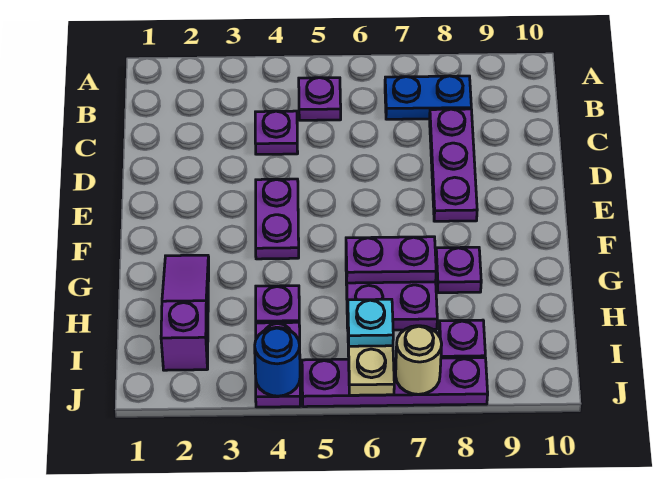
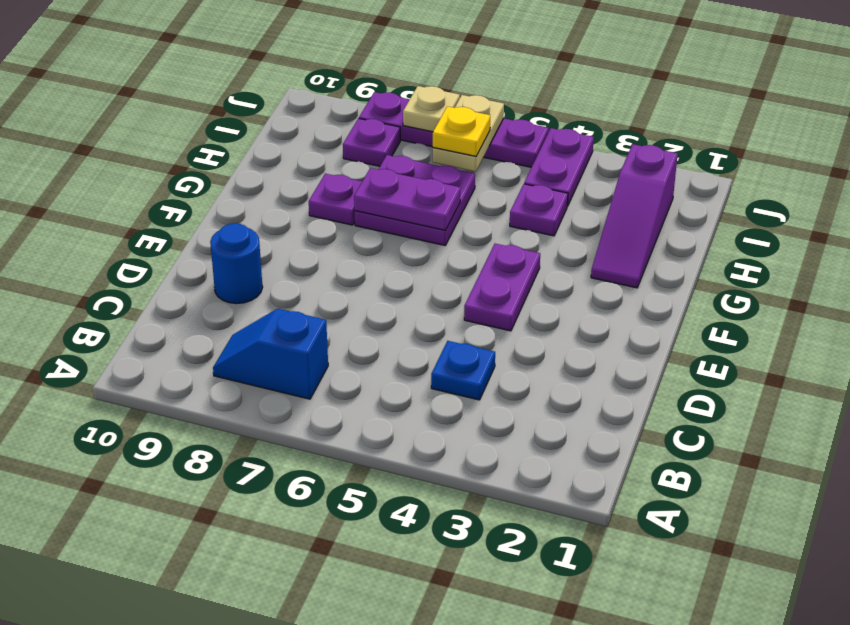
purple 1x1 plate [299,78,341,120] -> none
blue 1x2 plate [385,76,471,119] -> blue 1x2 slope [213,309,328,399]
purple 1x1 plate [255,111,298,154] -> blue 1x1 plate [431,341,495,400]
purple 1x3 plate [430,109,477,221] -> none
cyan 1x1 plate [348,299,393,346] -> yellow 1x1 plate [433,106,490,156]
blue 1x1 round brick [255,327,300,396] -> blue 1x1 round brick moved to [210,223,263,304]
tan 1x1 round brick [396,326,442,394] -> tan 1x1 plate [403,86,460,132]

